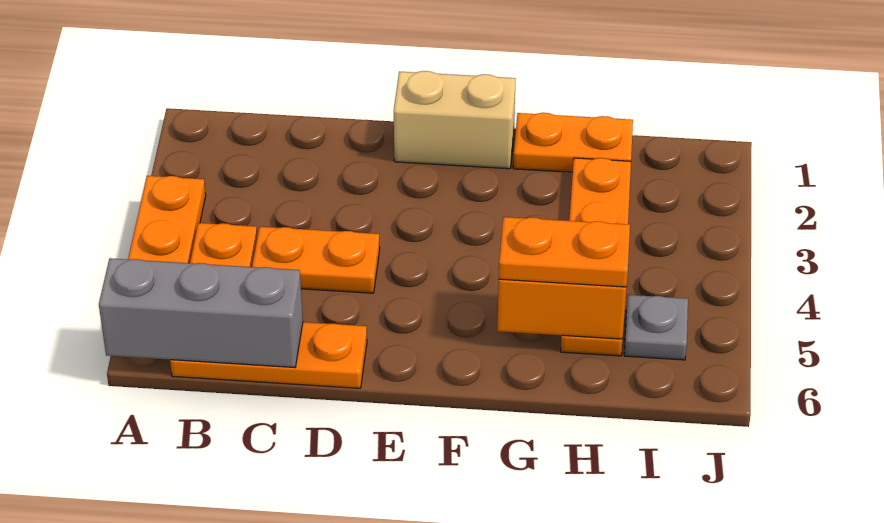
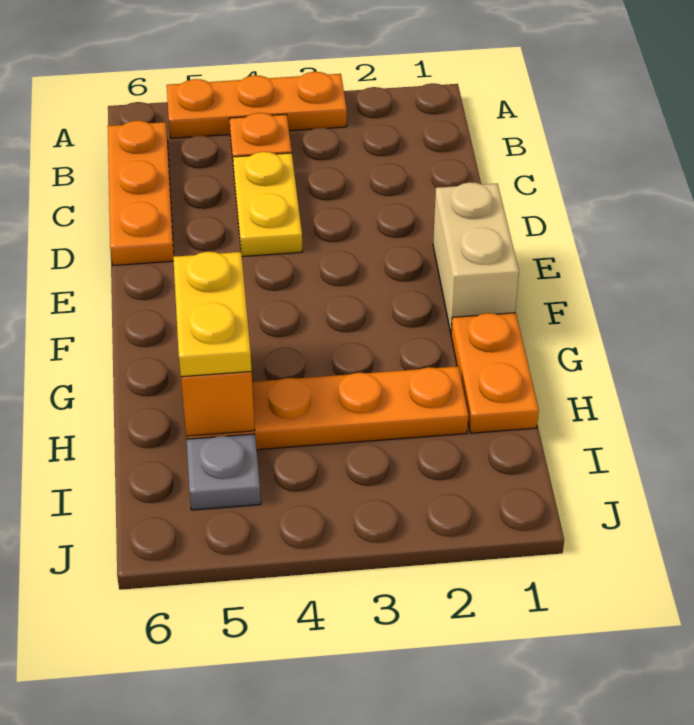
grey 1x3 brick [99,258,303,368] -> none
orange 1x2 plate [252,227,380,293] -> yellow 1x2 plate [233,152,302,257]
orange 1x2 plate [499,217,630,287] -> yellow 1x2 plate [173,252,252,377]

